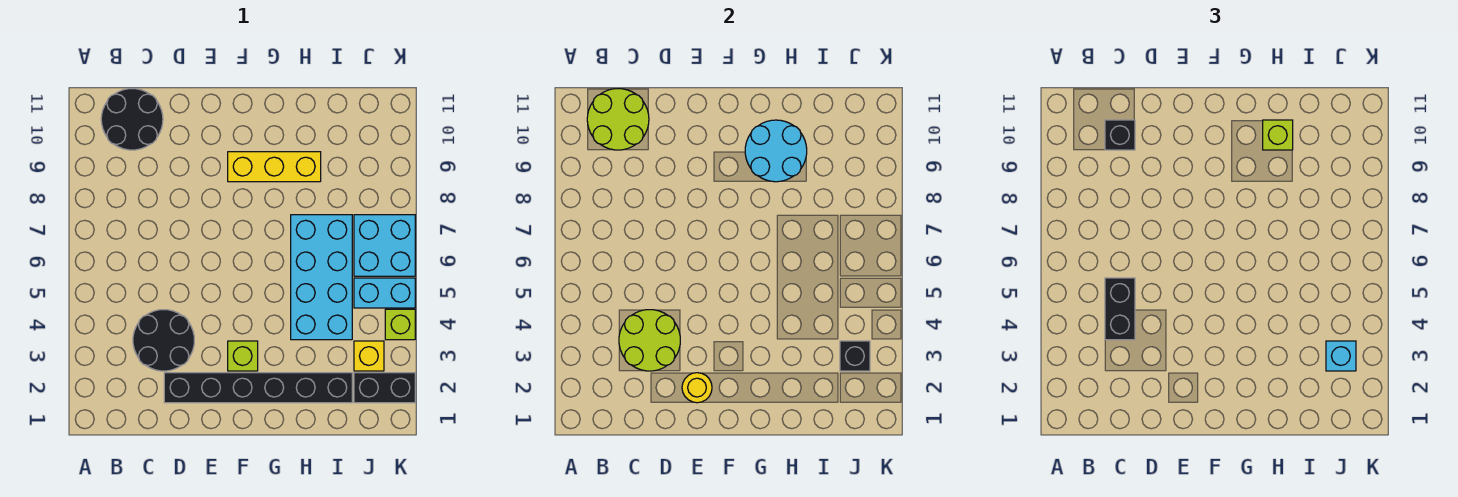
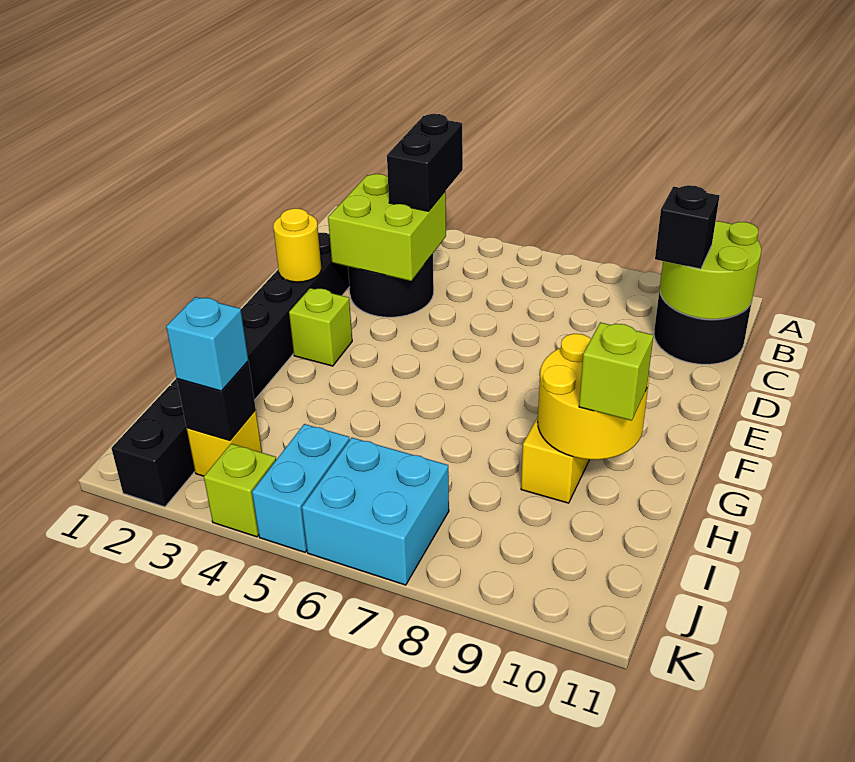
lime 2x2 round brick [619,310,680,371] -> lime 2x2 brick [328,174,446,281]
black 1x2 brick [1105,278,1135,340] -> black 1x2 brick turned to [387,114,463,211]
cyan 2x2 round brick [745,120,807,182] -> yellow 2x2 round brick [538,334,649,460]
cyan 2x4 brick [291,215,352,340] -> none

